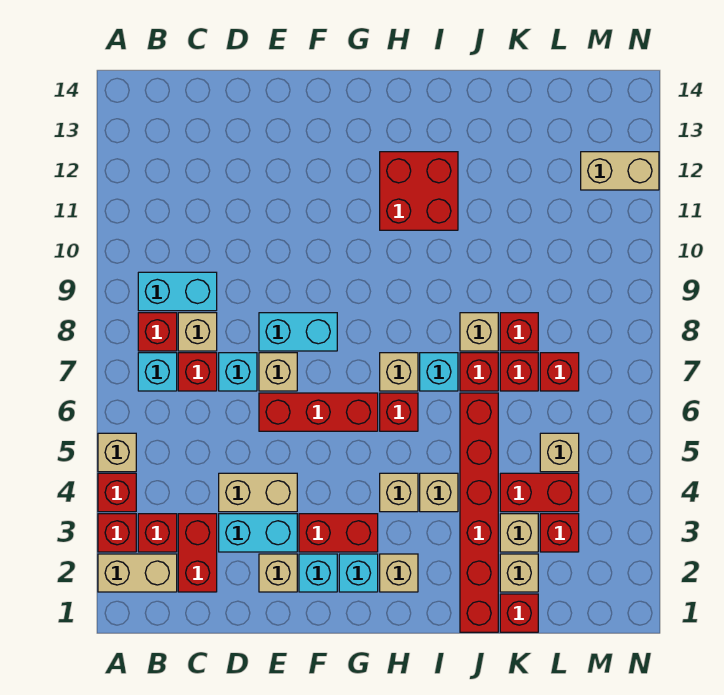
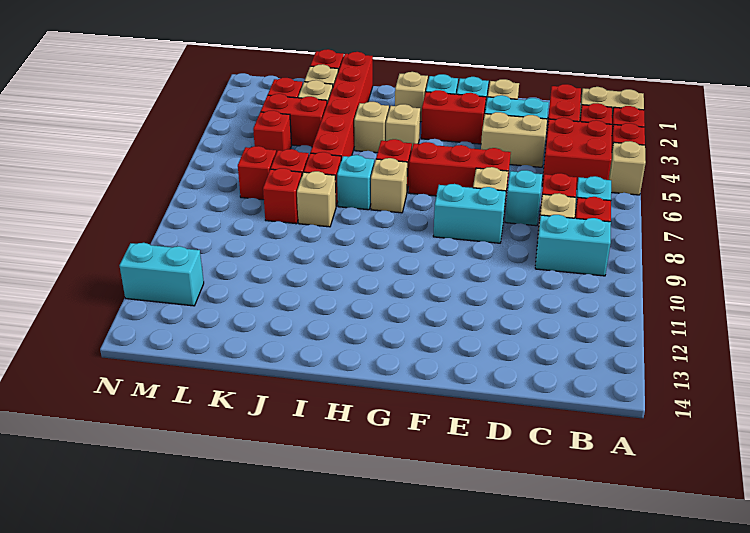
red 2x2 brick [380,152,458,230] -> red 2x2 brick moved to [542,118,612,189]
tan 1x1 brick [540,433,579,472] -> red 1x1 brick [253,110,292,153]
tan 1x2 brick [581,152,659,190] -> cyan 1x2 brick [119,243,204,306]

